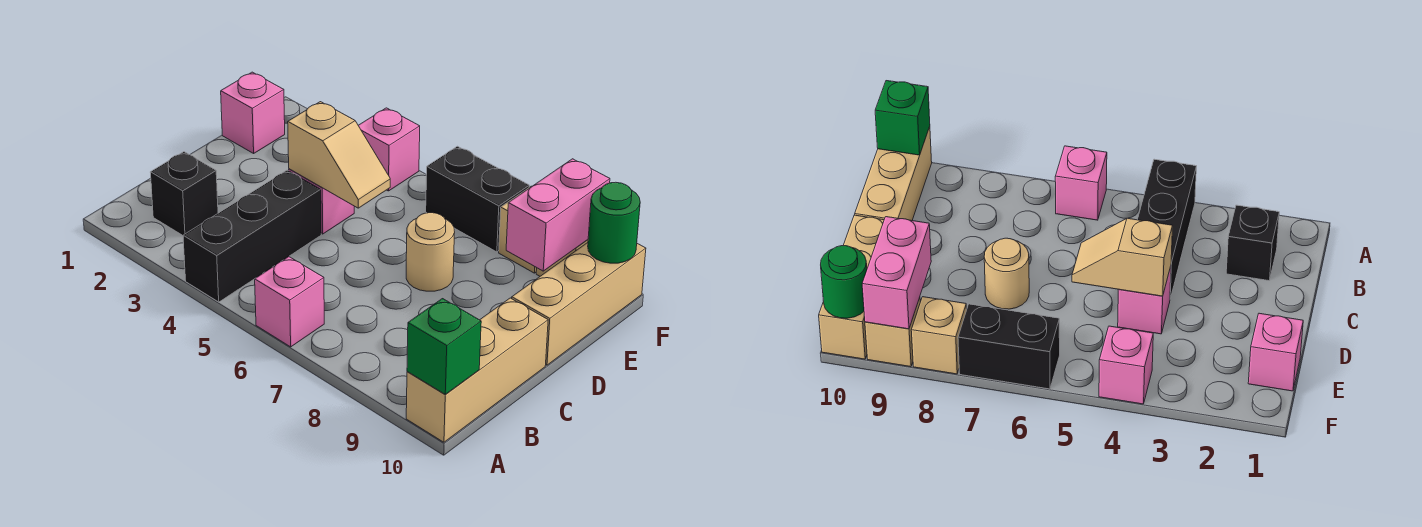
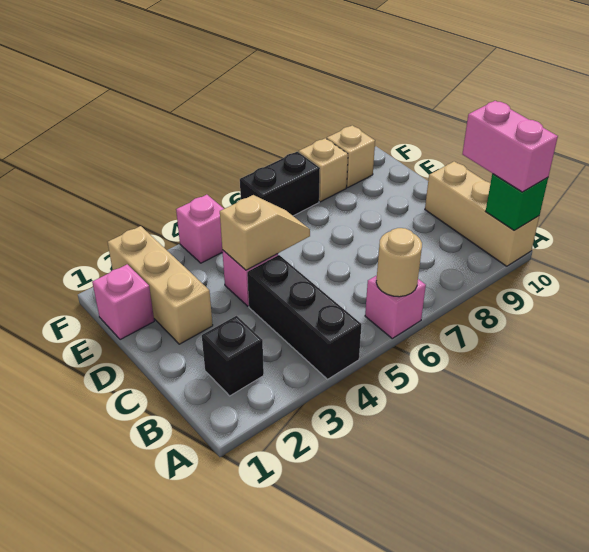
tan 1x1 round brick [406,213,455,291] -> tan 1x1 round brick moved to [376,228,422,297]
tan 1x3 brick [512,243,646,365] -> tan 1x3 brick moved to [108,226,213,344]
pink 1x2 brick [506,159,610,271] -> pink 1x2 brick moved to [462,101,558,192]
green 1x1 round brick [588,182,640,263] -> none

